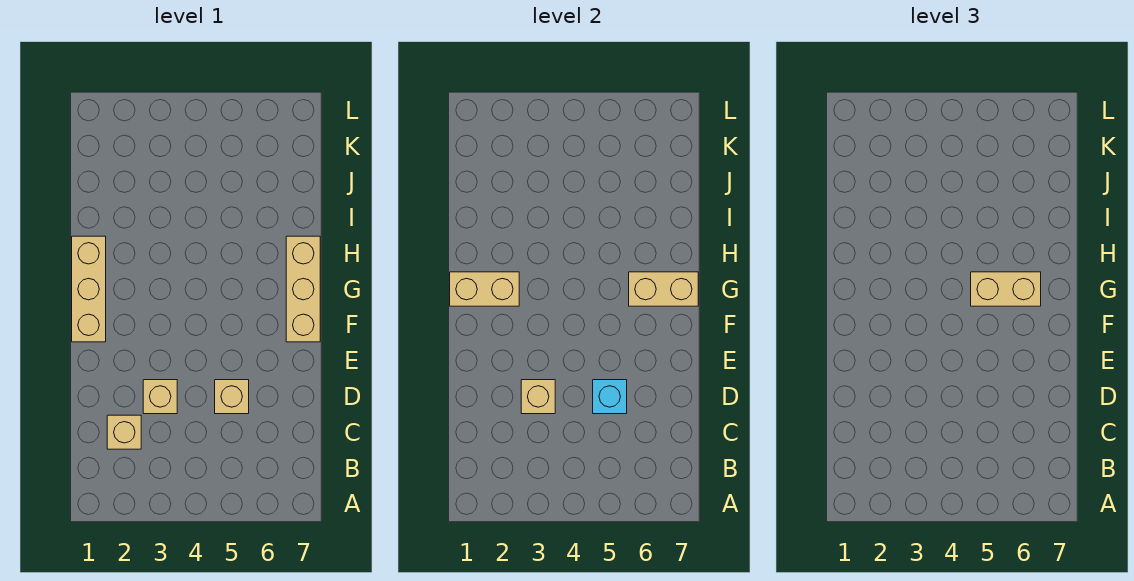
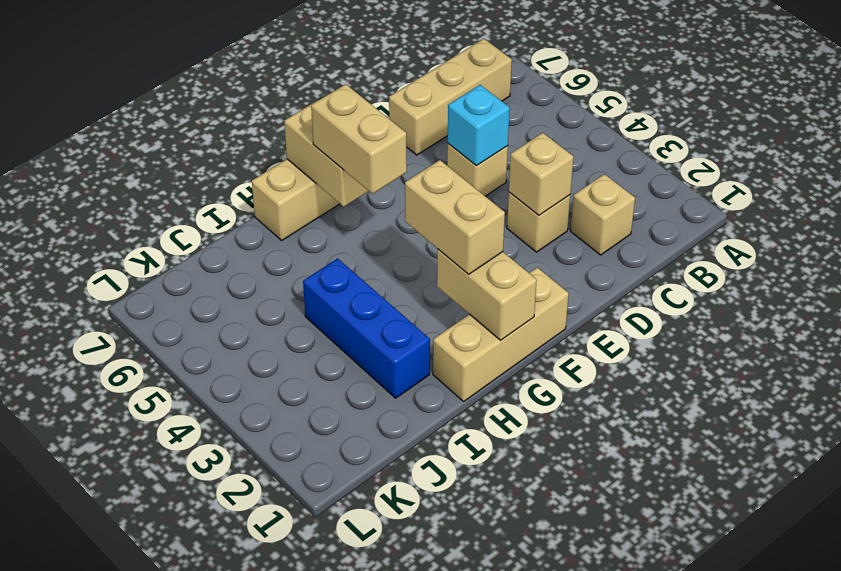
none -> tan 1x3 brick [389,39,512,155]
none -> tan 1x2 brick [405,160,505,274]
none -> blue 1x3 brick [303,258,430,398]

